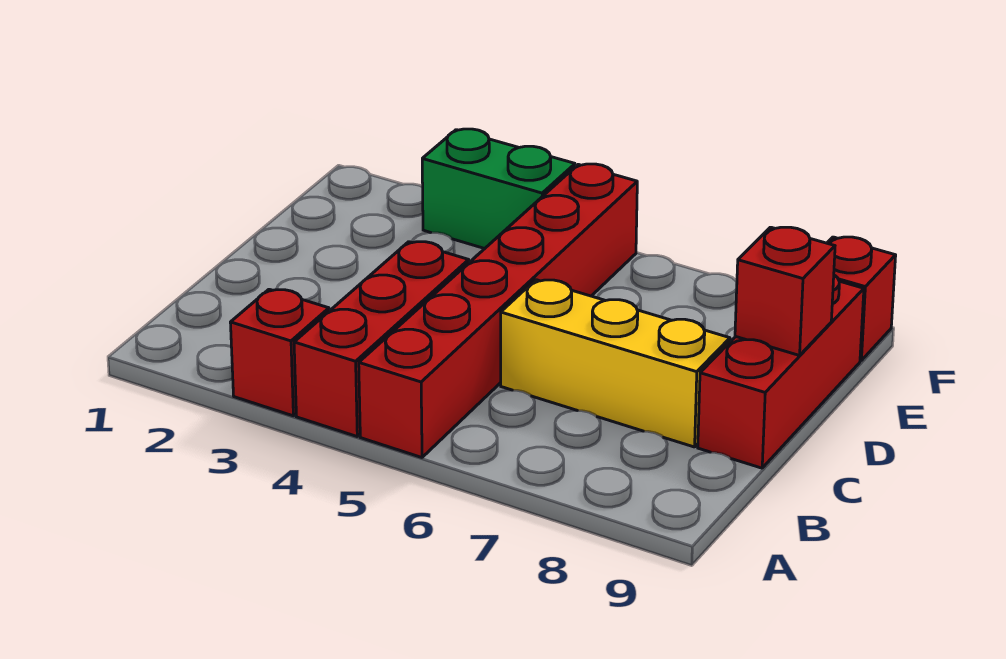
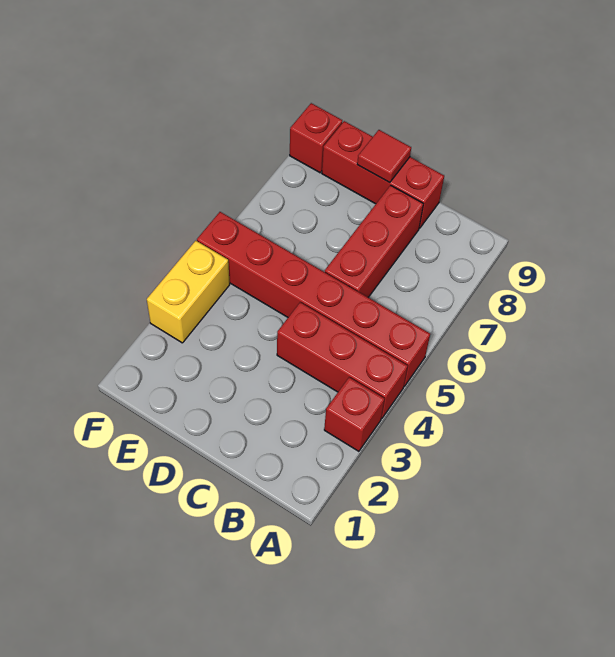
yellow 1x3 brick [501,280,730,447] -> red 1x3 brick [325,185,423,297]
red 1x1 brick [735,227,835,355] -> red 1x1 tile [357,130,411,183]
green 1x2 brick [422,129,575,249] -> yellow 1x2 brick [147,241,230,343]

